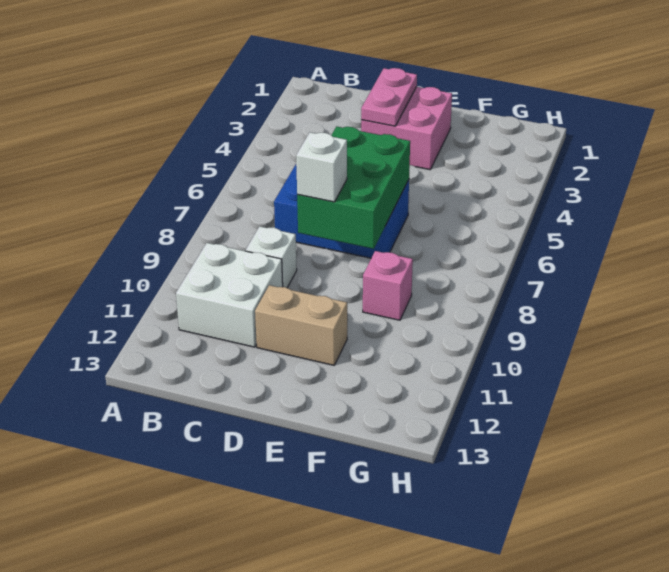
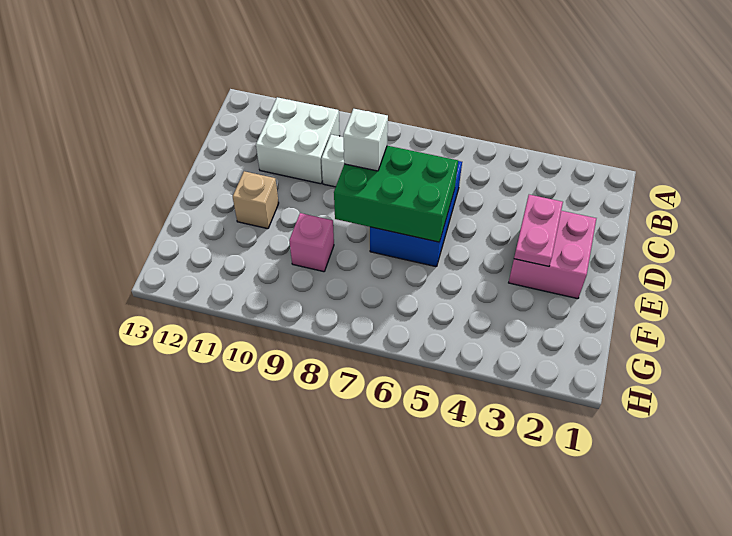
pink 1x2 plate [361,68,417,126] -> pink 1x2 plate turned to [514,195,563,266]
tan 1x2 brick [255,285,347,365] -> tan 1x1 brick [233,171,279,229]

